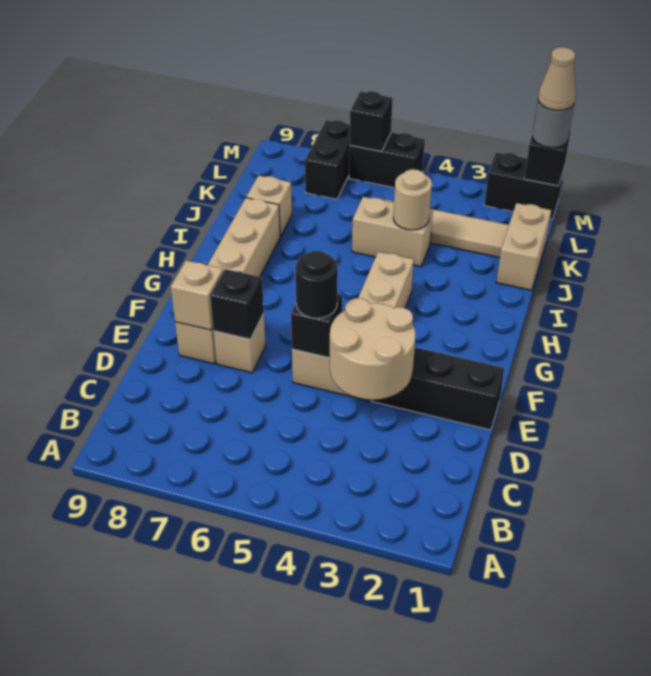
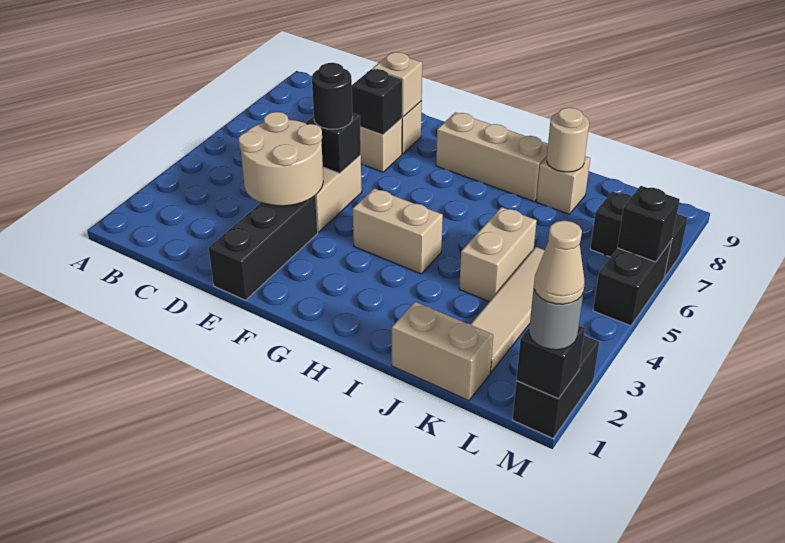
tan 1x1 round brick [393,169,432,230] -> tan 1x1 round brick moved to [547,108,589,172]

